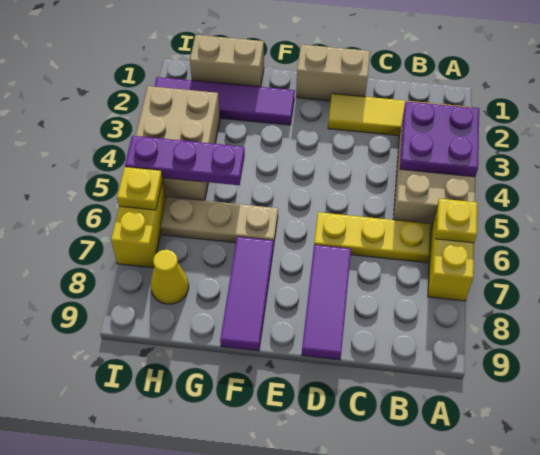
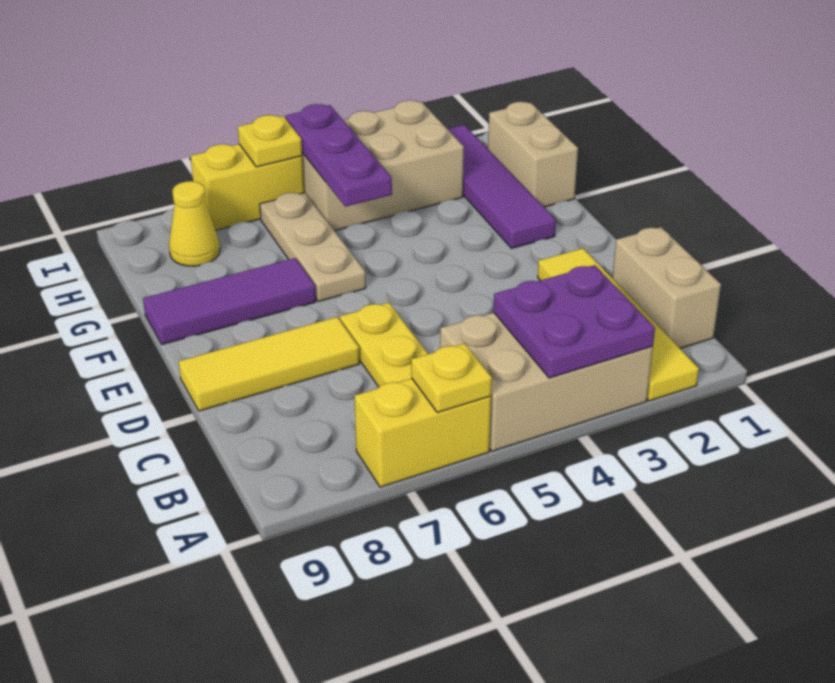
tan 1x2 brick [296,45,370,101] -> tan 1x2 brick moved to [613,227,721,348]
purple 1x3 tile [302,245,351,360] -> yellow 1x3 tile [179,317,360,411]

